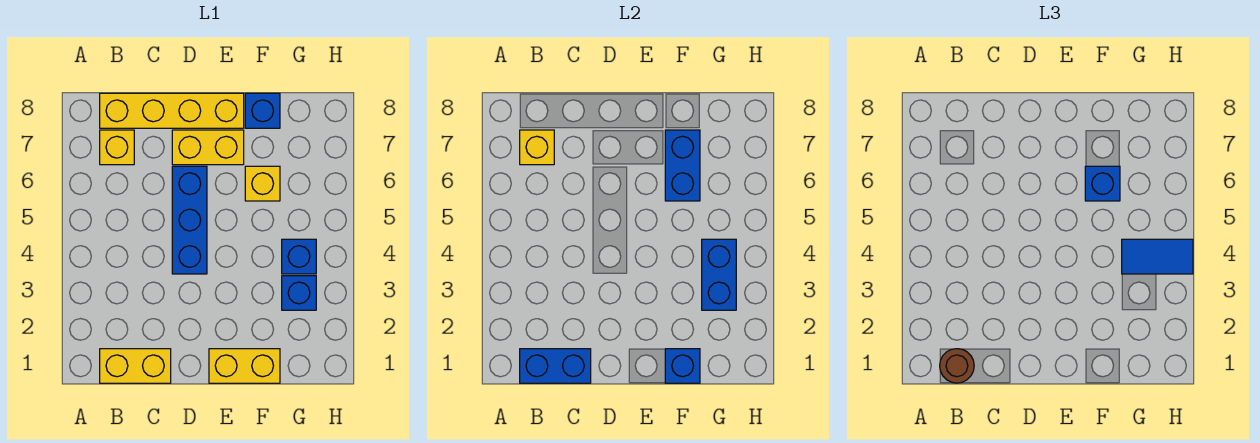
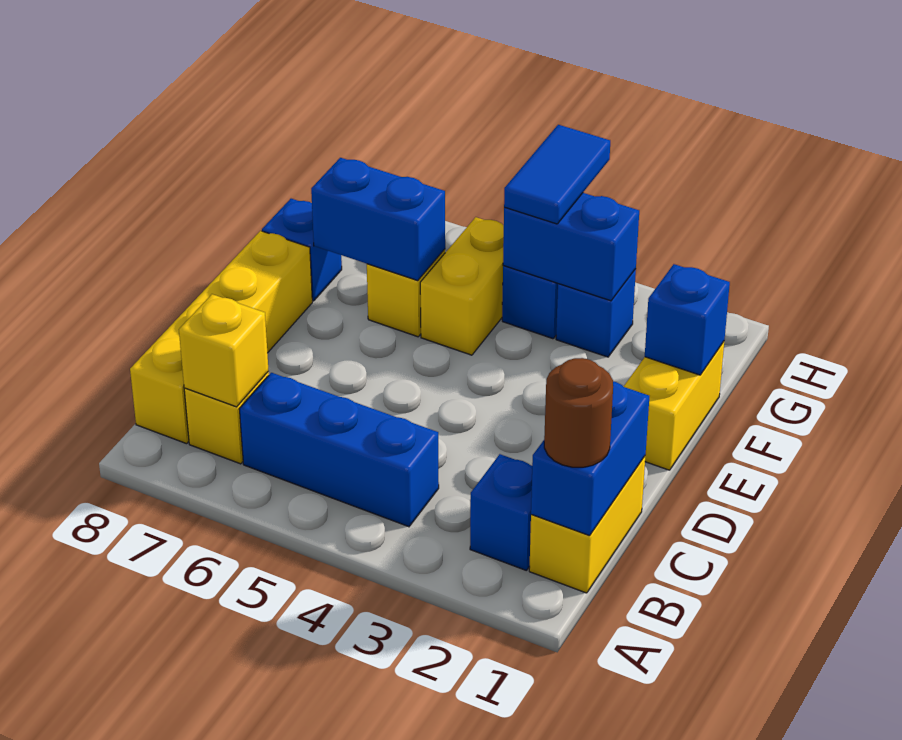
blue 1x3 brick [172,166,207,274] -> blue 1x3 brick moved to [239,373,439,527]
yellow 1x2 brick [172,130,244,165] -> yellow 1x2 brick moved to [420,217,504,355]
blue 1x1 brick [1085,166,1120,201] -> blue 1x1 brick moved to [470,454,532,571]

